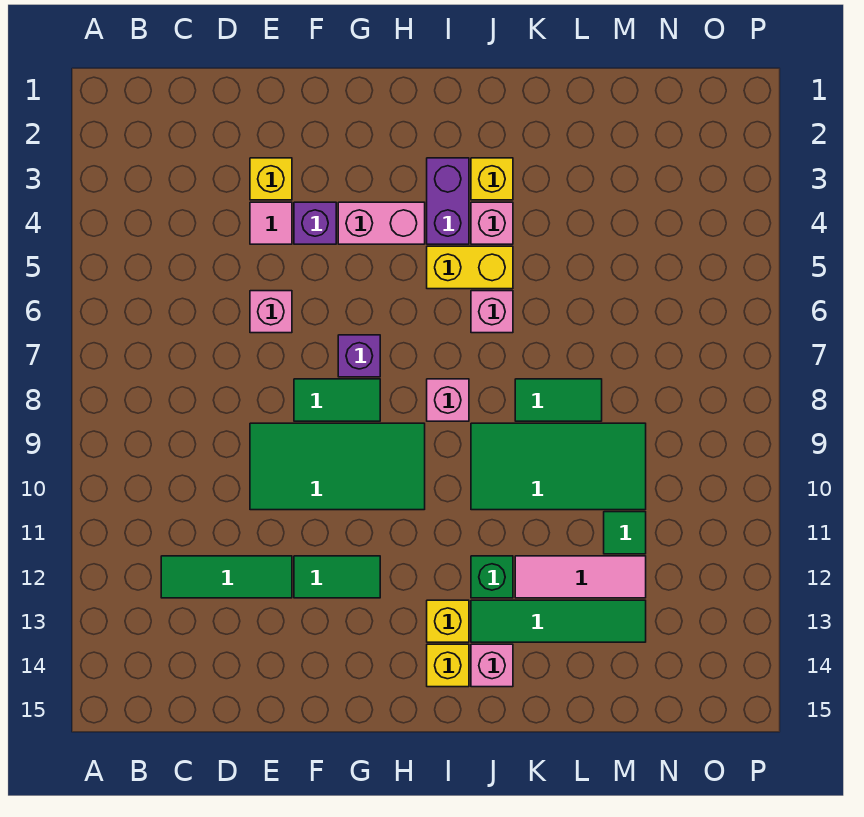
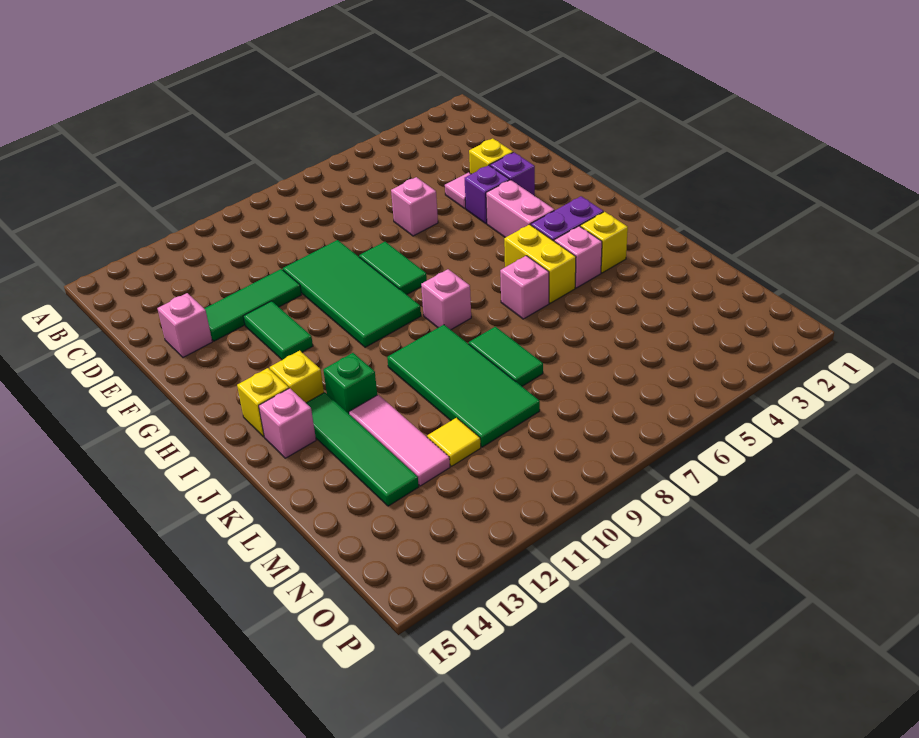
green 1x3 tile [161,556,292,598] -> green 1x3 tile turned to [204,269,301,341]
none -> pink 1x1 brick [157,293,212,357]
purple 1x1 brick [338,335,380,377] -> purple 1x1 brick moved to [490,152,535,196]
green 1x1 tile [604,512,646,554] -> yellow 1x1 tile [427,418,481,466]

